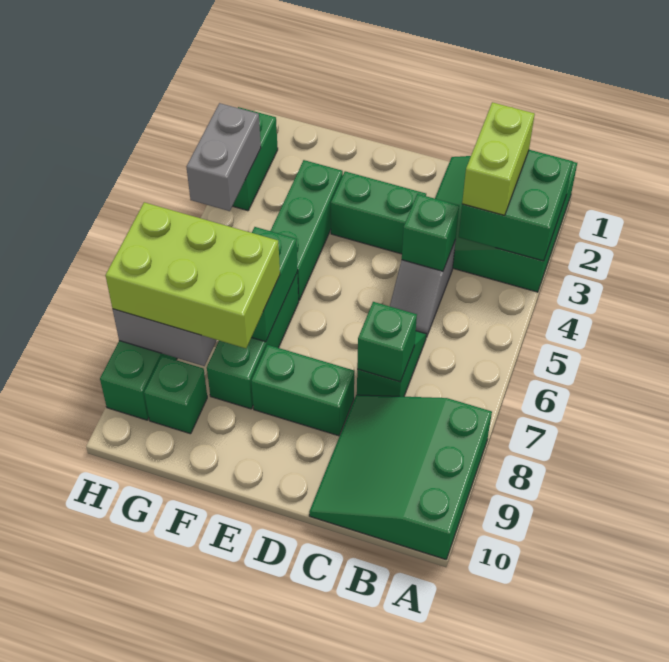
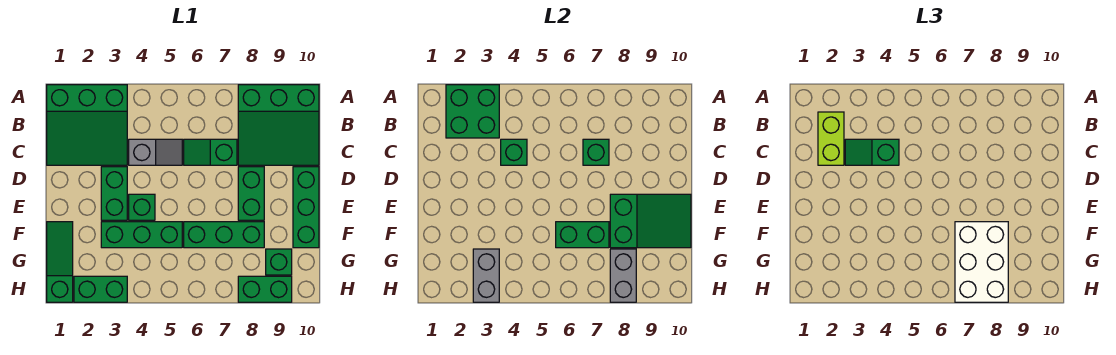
lime 1x2 brick [462,102,535,215] -> lime 1x2 brick turned to [818,112,844,165]
none -> green 1x2 slope [845,139,899,165]
none -> green 1x3 brick [293,167,319,248]
none -> green 1x1 brick [129,194,155,220]
none -> green 2x3 slope [610,194,691,248]
none -> green 1x3 slope [47,222,73,302]
lime 2x3 brick [105,202,280,348] -> white 2x3 brick [955,222,1008,302]
grey 1x2 brick [187,103,261,211] -> grey 1x2 brick turned to [473,249,499,302]

